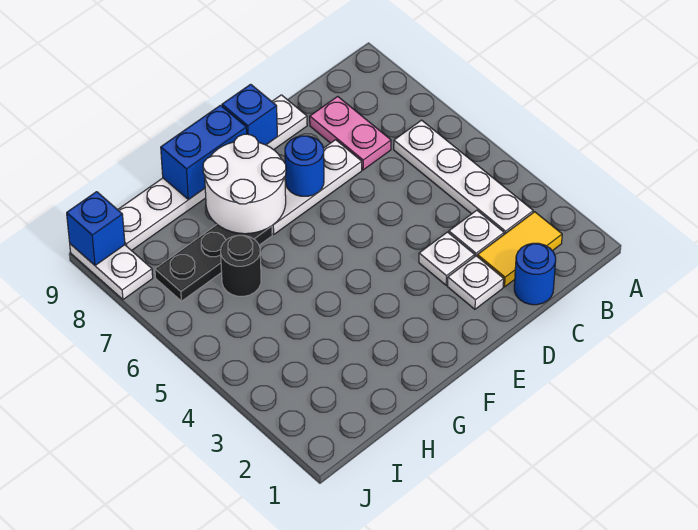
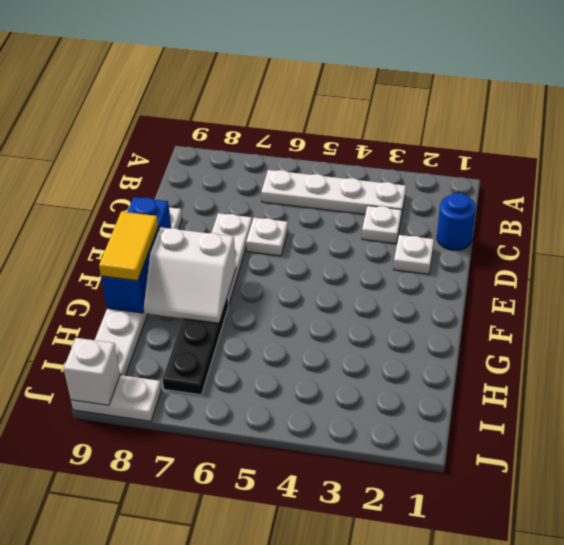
yellow 1x2 tile [477,212,562,287] -> yellow 1x2 tile moved to [99,212,158,281]
pink 1x2 plate [310,96,391,170] -> none
white 1x1 plate [419,232,475,285] -> white 1x1 plate moved to [246,218,288,256]
blue 1x1 round brick [285,136,324,196] -> none
white 2x2 round brick [203,134,286,234] -> white 2x2 slope [144,227,236,323]
black 1x1 round brick [221,235,261,296] -> none
blue 1x1 brick [67,192,125,265] -> white 1x1 brick [64,338,120,405]

